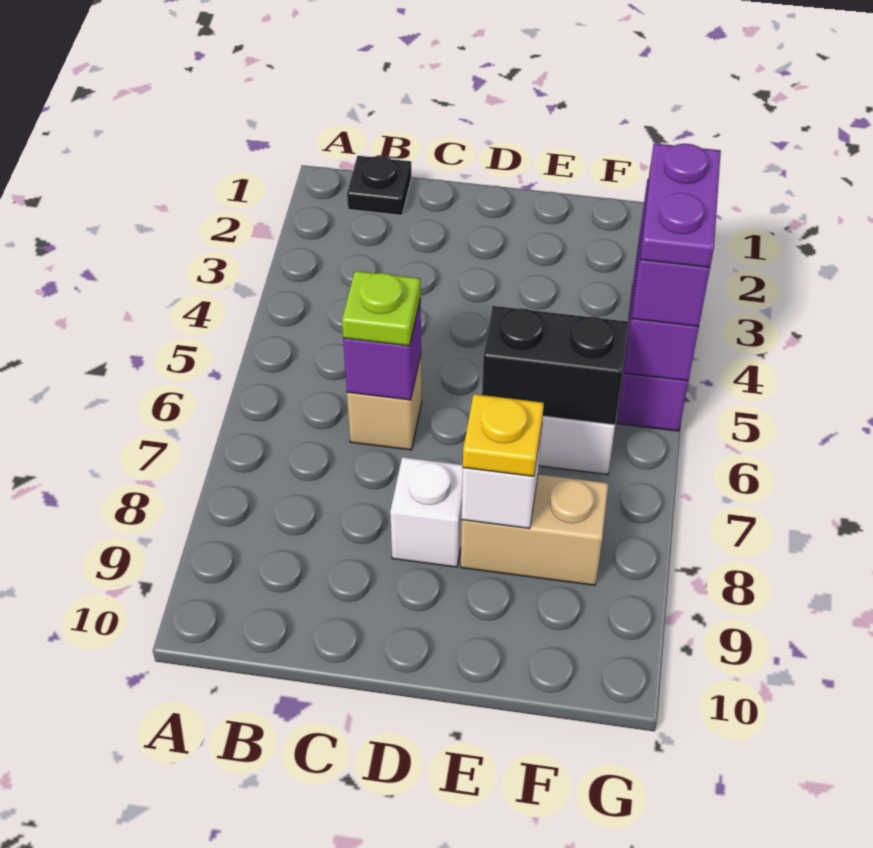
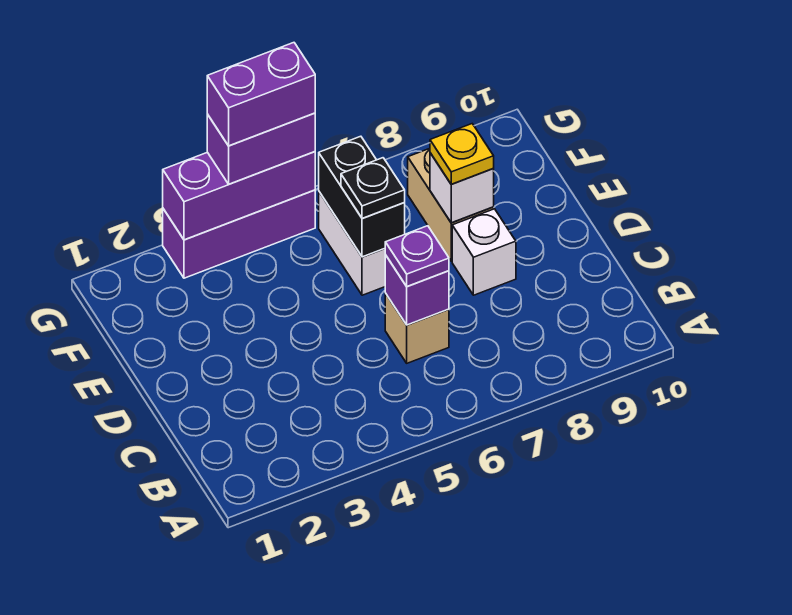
black 1x1 plate [347,156,411,215] -> black 1x1 plate moved to [341,158,405,219]
lime 1x1 plate [342,271,421,346] -> purple 1x1 plate [385,226,449,287]
purple 1x2 plate [640,143,721,268] -> purple 1x2 brick [207,43,315,146]

